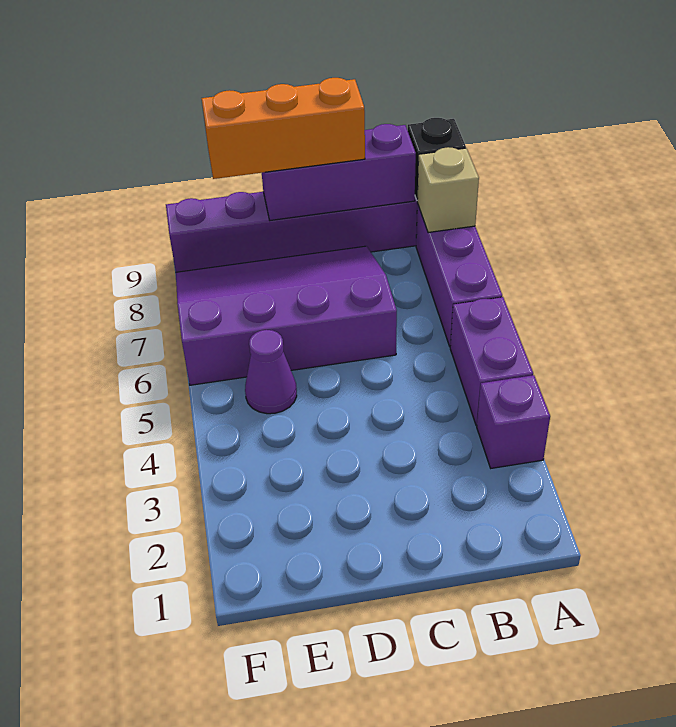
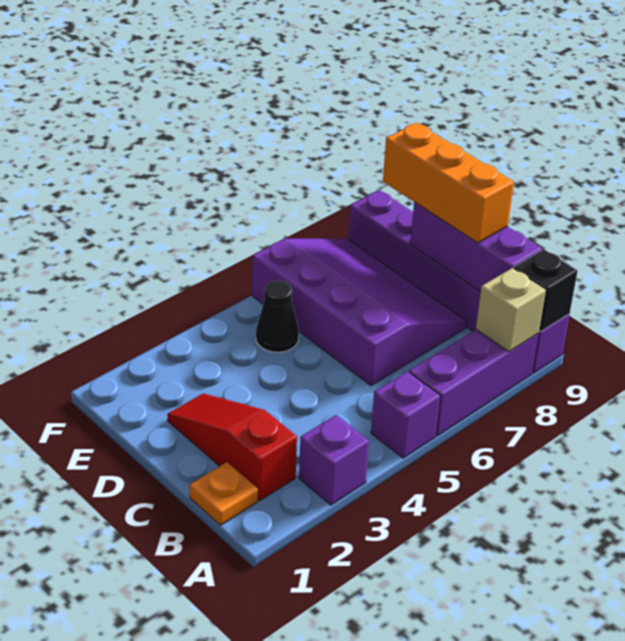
purple 1x2 brick [450,297,533,425] -> purple 1x1 brick [371,371,440,458]
none -> orange 1x1 plate [189,462,258,525]
none -> red 1x3 slope [167,393,297,501]
purple 1x1 cone [245,330,297,414] -> black 1x1 cone [256,281,299,352]

